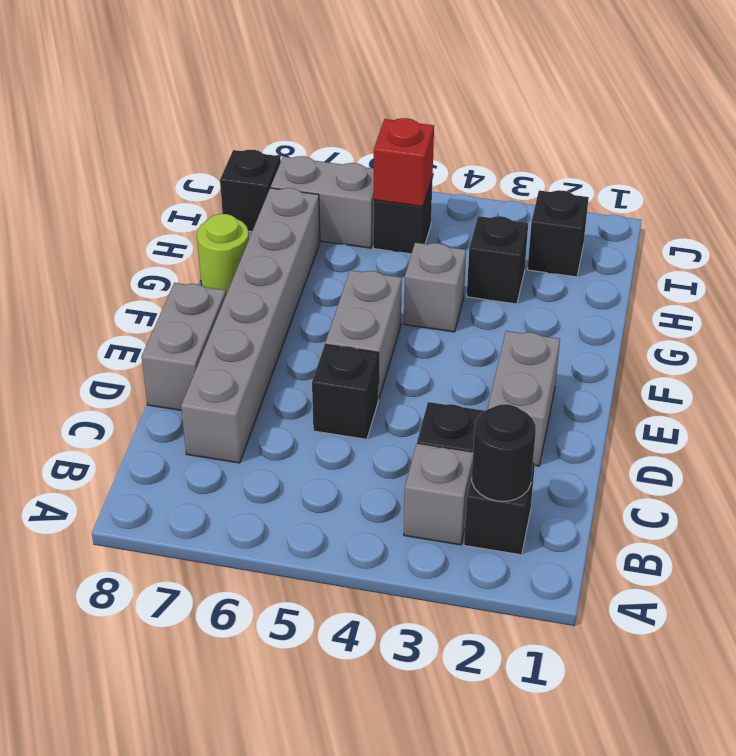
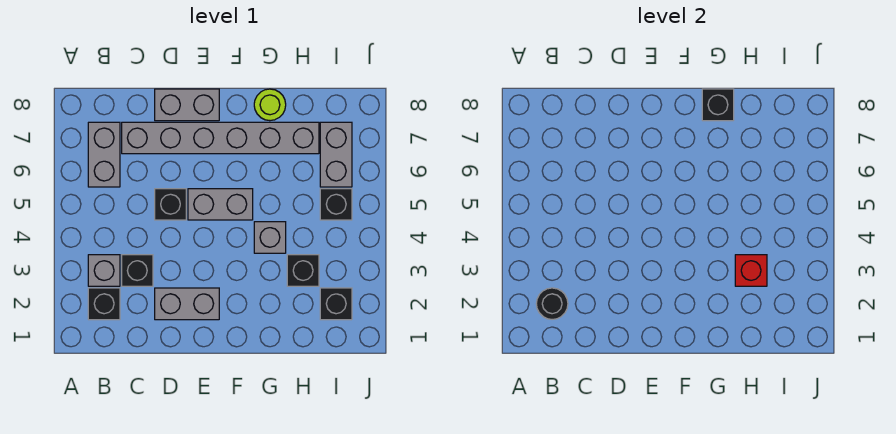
none -> grey 1x2 brick [88,122,120,187]
red 1x1 brick [374,118,434,206] -> red 1x1 brick moved to [735,255,767,286]
black 1x1 brick [220,150,281,232] -> black 1x1 brick moved to [702,89,734,121]

